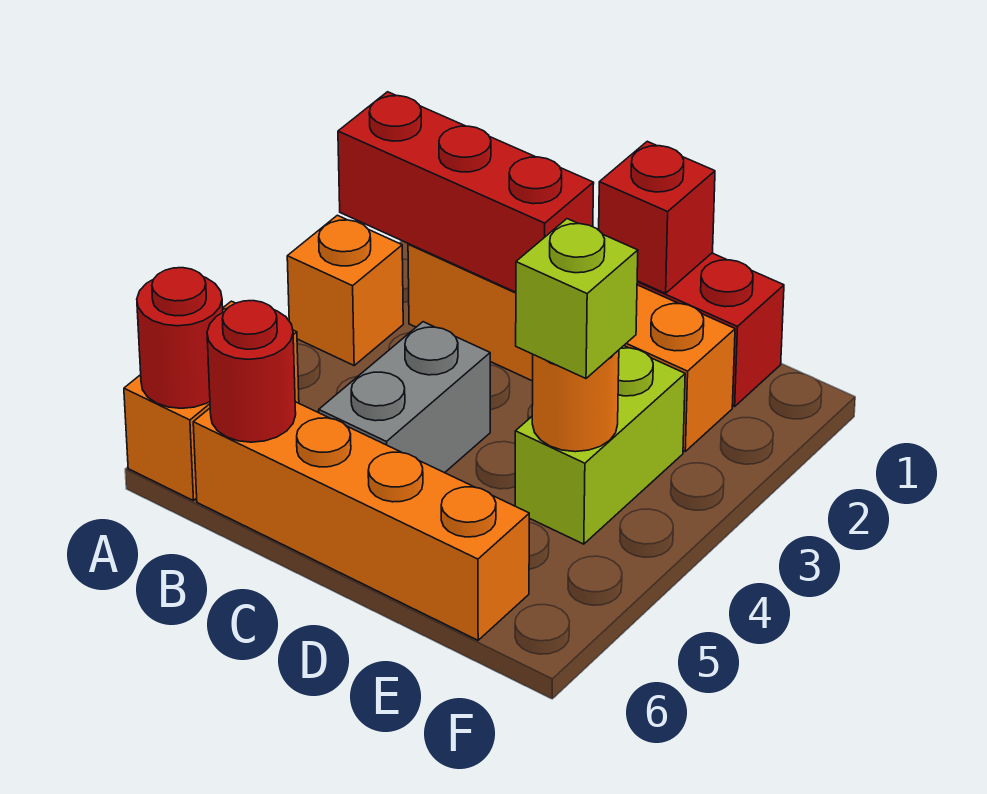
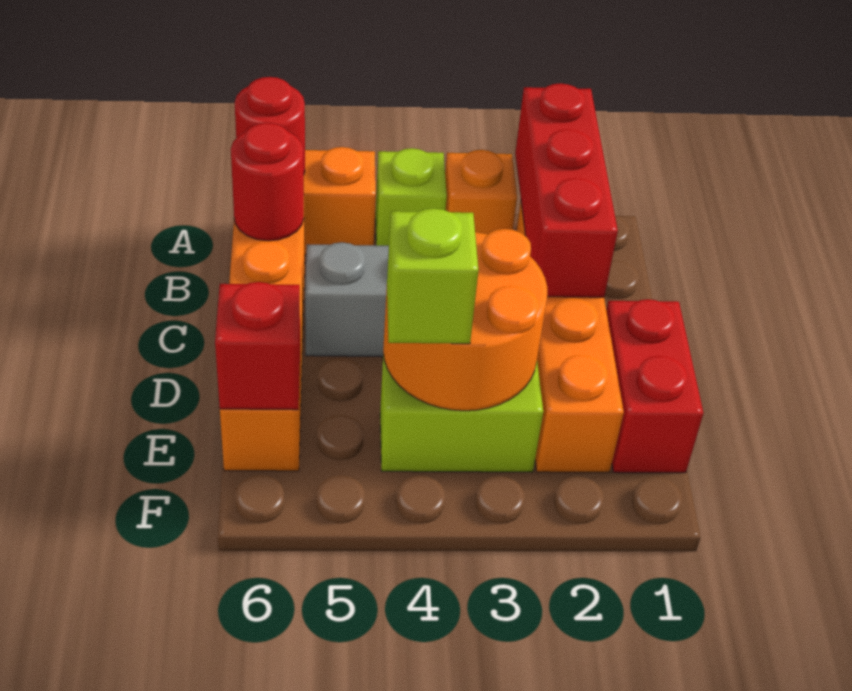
none -> lime 1x1 brick [376,148,447,246]
red 1x1 brick [599,141,715,293] -> red 1x1 brick moved to [215,282,300,410]
orange 1x1 round brick [532,350,619,452] -> orange 2x2 round brick [383,229,547,411]

